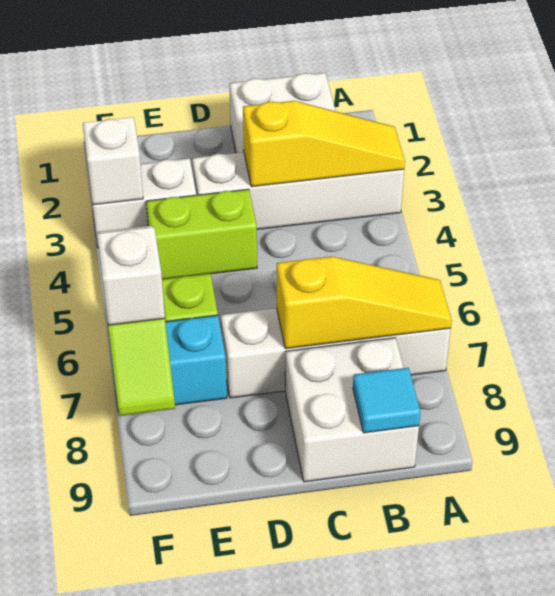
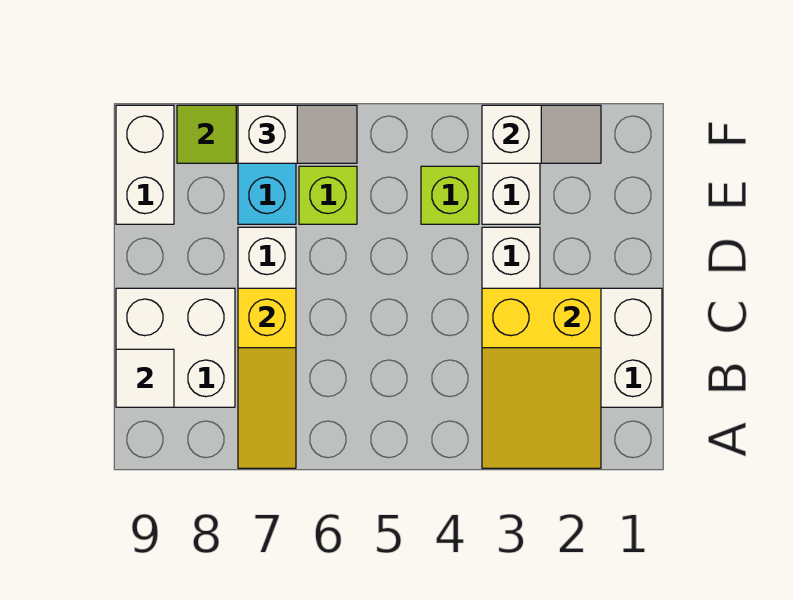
yellow 1x3 slope [243,101,405,187] -> yellow 2x3 slope [482,288,601,468]
cyan 1x1 tile [353,368,420,433] -> white 1x1 tile [116,349,174,407]
lime 1x2 brick [146,189,257,279] -> lime 1x1 brick [421,166,479,224]
none -> white 1x2 brick [116,105,174,224]

